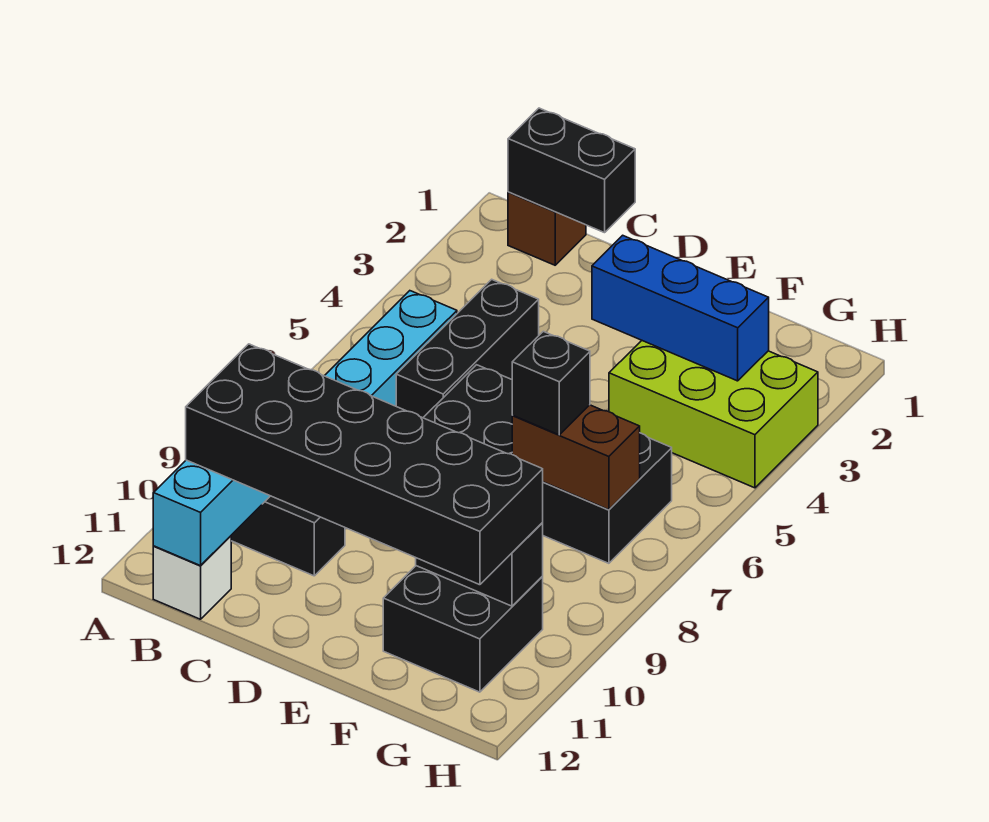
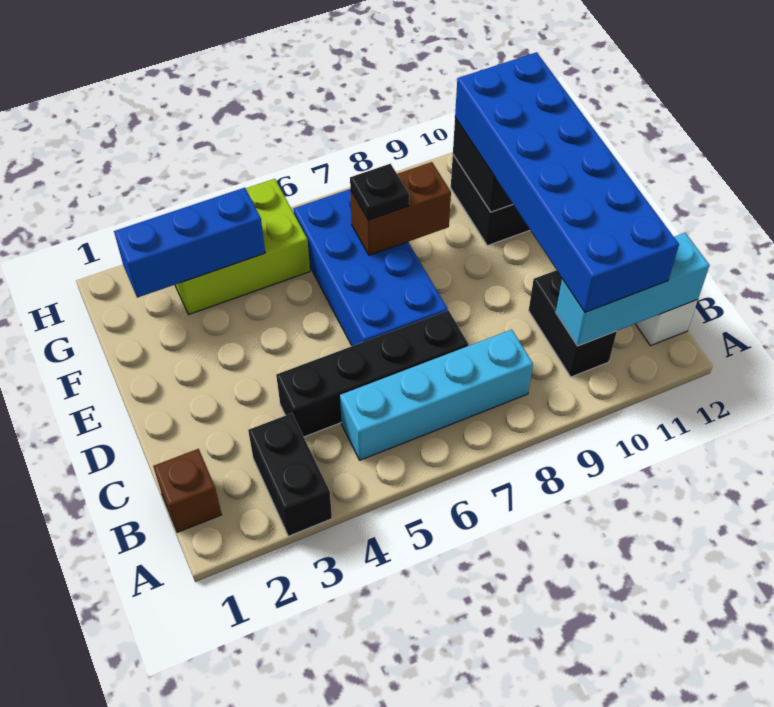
black 1x2 brick [508,108,635,233] -> black 1x2 brick moved to [248,413,332,536]
black 2x6 brick [186,344,543,585] -> blue 2x6 brick [455,52,679,312]
black 1x3 brick [396,279,539,418] -> black 1x4 brick [276,310,468,437]
black 2x4 brick [423,365,672,563] -> blue 2x4 brick [293,189,448,346]
blue 1x3 brick [592,235,769,381] -> blue 1x3 brick turned to [114,188,265,298]
lime 2x3 brick [609,341,818,488] -> lime 2x3 brick turned to [175,179,310,315]
brown 1x2 brick [512,405,640,510] -> brown 1x2 brick turned to [350,162,451,255]
black 1x1 brick [512,331,590,435] -> black 1x1 plate [350,164,409,220]

